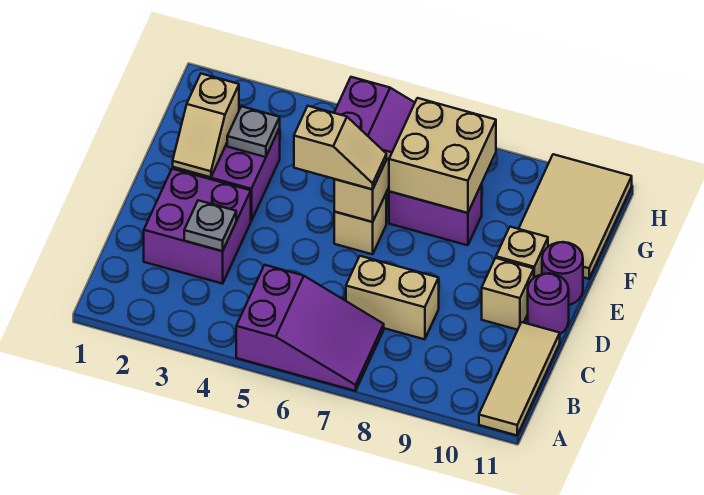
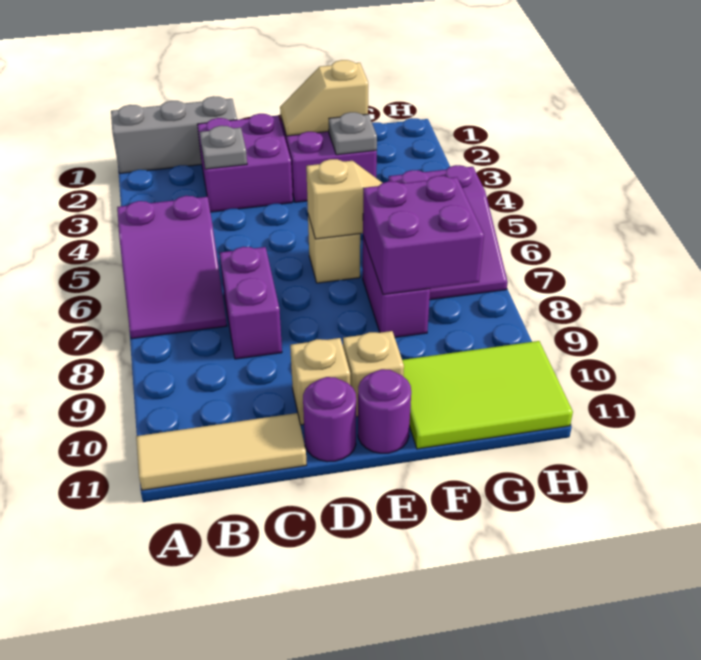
none -> grey 1x3 brick [111,96,237,173]
tan 1x2 brick [346,256,439,339] -> purple 1x2 brick [220,247,282,359]
tan 1x2 slope [294,106,386,189] -> none
tan 2x2 brick [389,98,496,213] -> purple 2x2 brick [363,176,484,295]
tan 2x3 tile [519,154,632,279] -> lime 2x3 tile [402,341,573,449]

